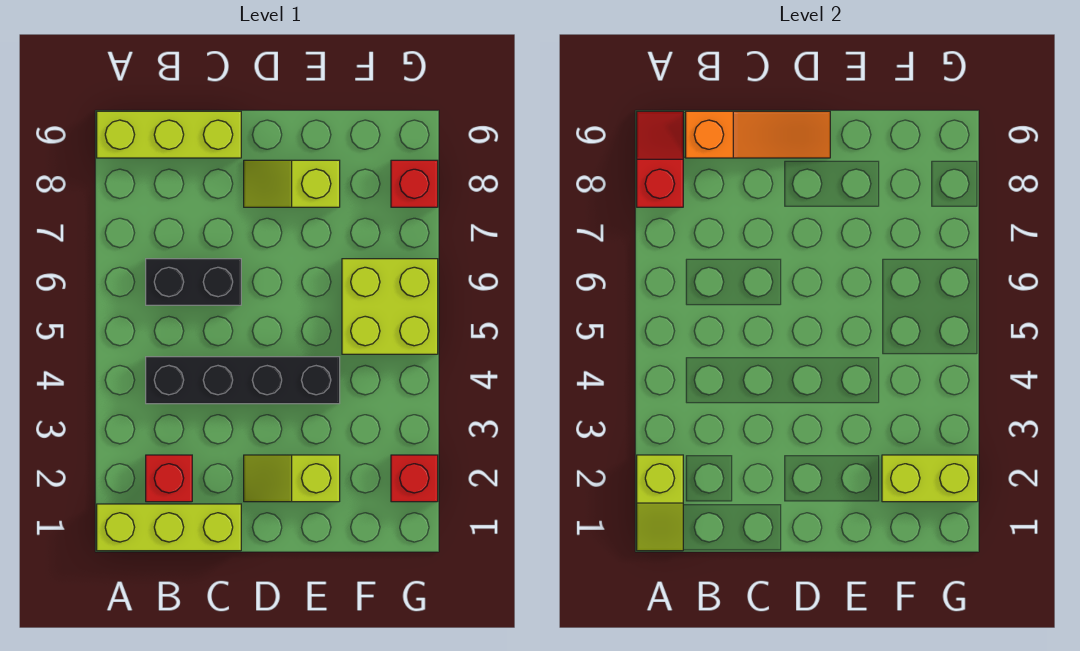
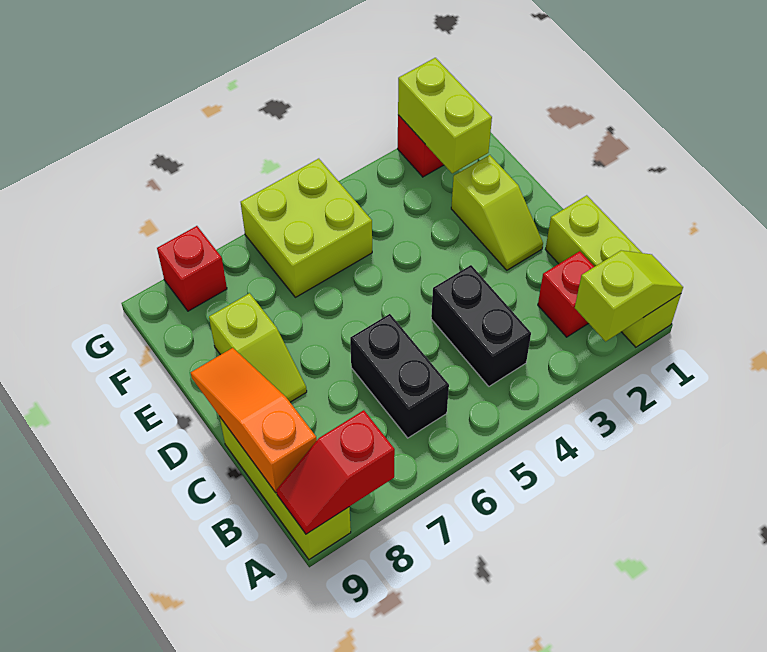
black 1x4 brick [146,357,340,404] -> black 1x2 brick [431,265,531,386]

